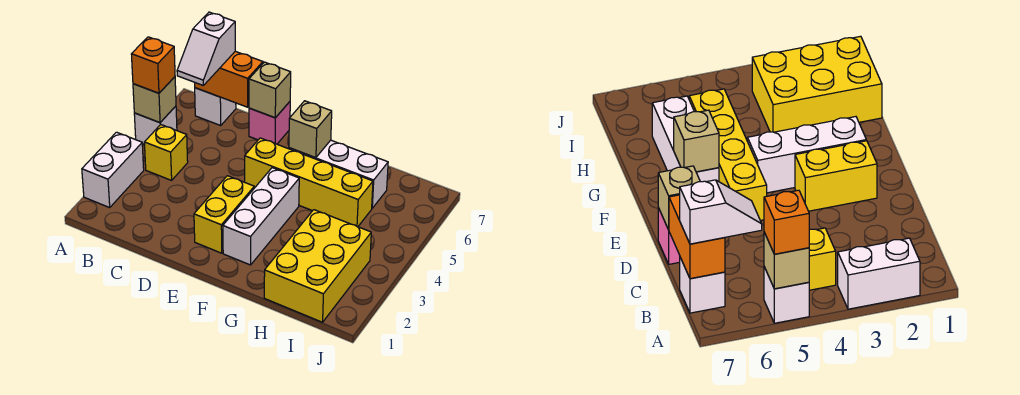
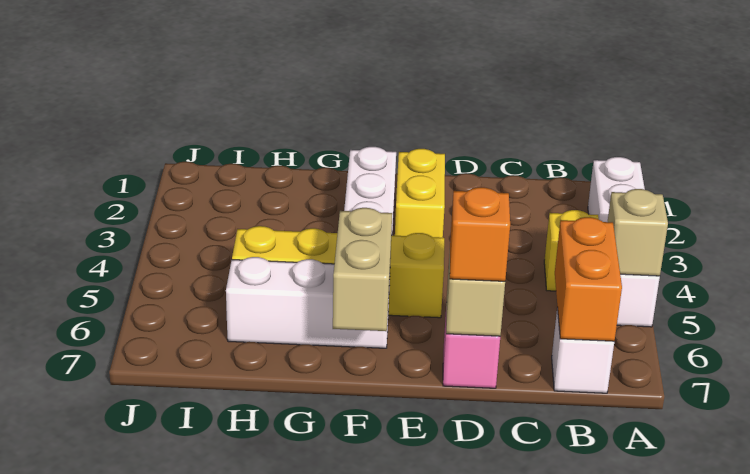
orange 1x1 brick [131,37,175,93] -> orange 1x1 brick moved to [450,187,510,281]
white 1x2 slope [177,12,235,86] -> none
orange 1x2 brick [195,51,263,107] -> orange 1x2 brick turned to [555,217,622,341]
tan 1x1 brick [289,101,332,158] -> tan 1x2 brick [333,208,392,331]
yellow 2x3 brick [264,210,371,322] -> none

